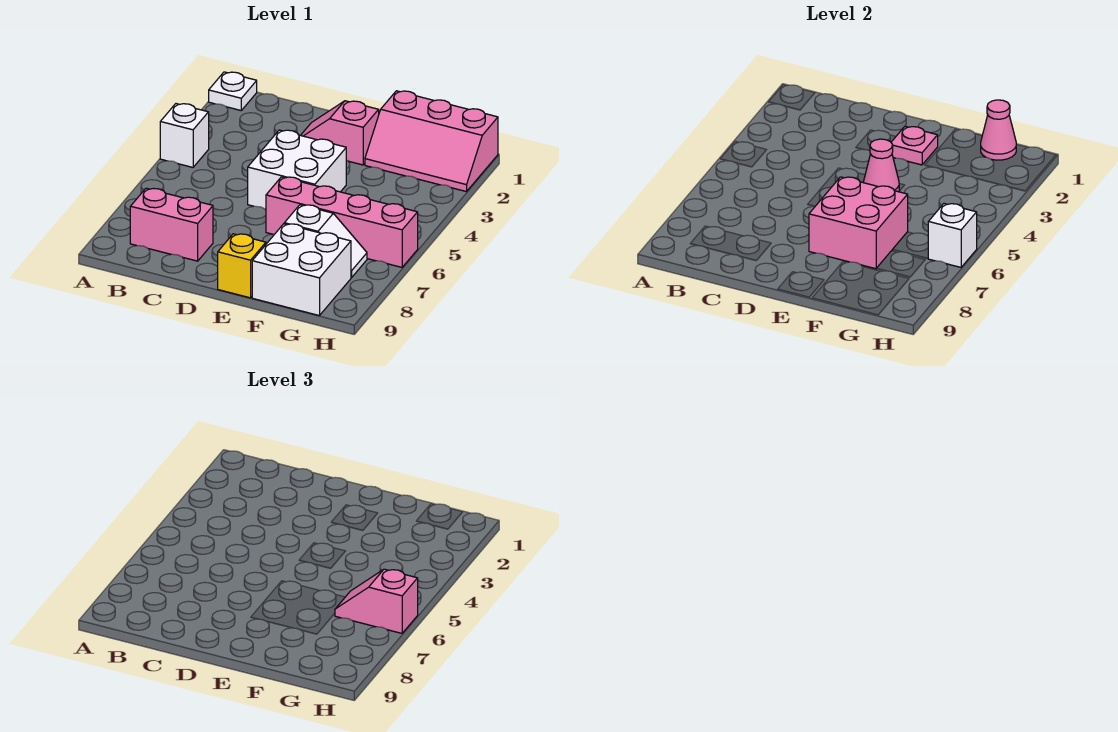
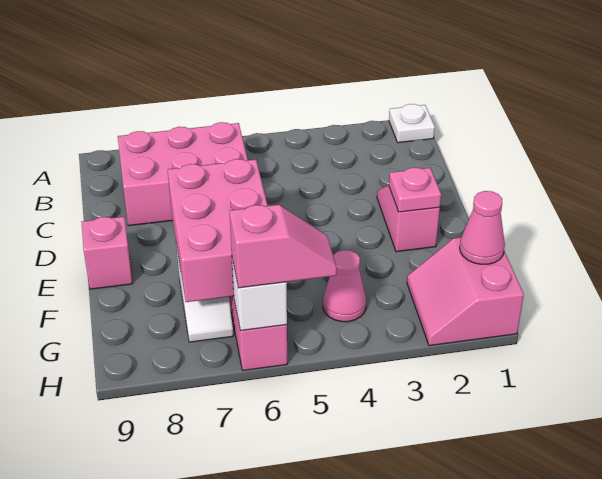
white 1x1 brick [160,104,209,167] -> none
pink 1x2 brick [130,188,213,261] -> pink 2x3 brick [118,122,248,226]
white 2x2 brick [248,130,346,209] -> none
pink 1x1 cone [863,139,899,192] -> pink 1x1 cone moved to [323,250,366,322]
pink 2x2 brick [809,177,908,269] -> pink 2x3 brick [168,159,268,302]
yellow 1x1 brick [218,234,266,298] -> pink 1x1 brick [82,217,133,289]
pink 2x3 slope [365,91,498,192] -> pink 2x2 slope [407,237,524,346]
white 2x2 brick [252,224,351,316] -> none
pink 1x2 slope [335,569,418,633] -> pink 1x2 slope turned to [230,205,337,288]

